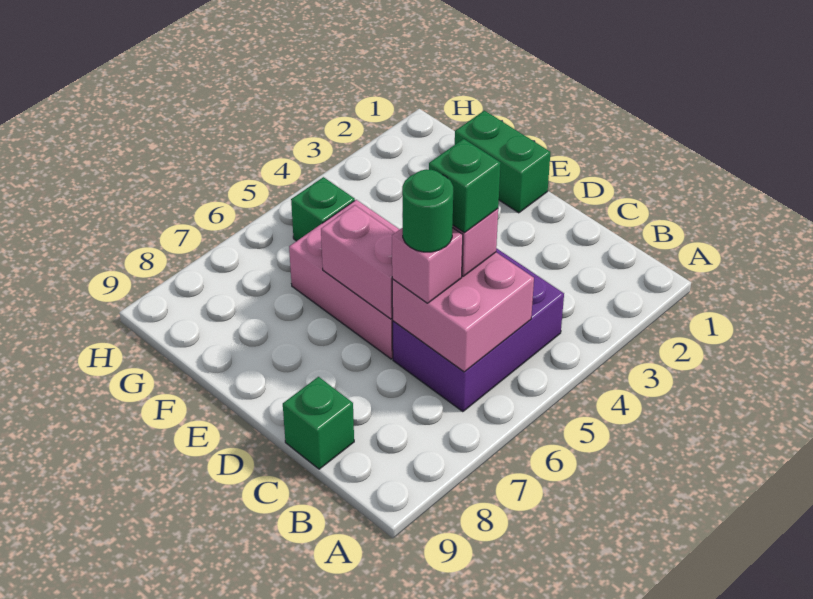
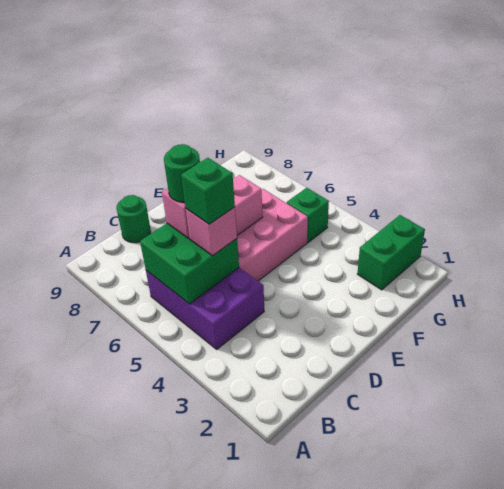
pink 2x2 brick [392,252,534,372] -> green 2x2 brick [140,223,239,304]
green 1x1 brick [283,377,354,469] -> green 1x1 round brick [116,195,151,243]
green 1x2 brick [455,111,550,213] -> green 1x2 brick moved to [357,215,425,290]

